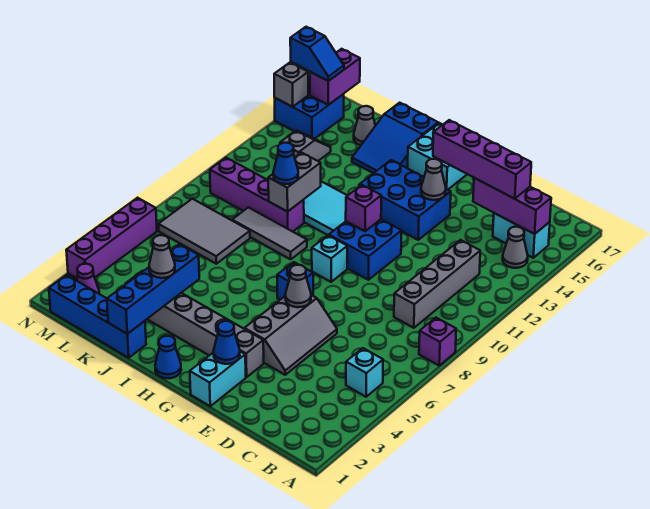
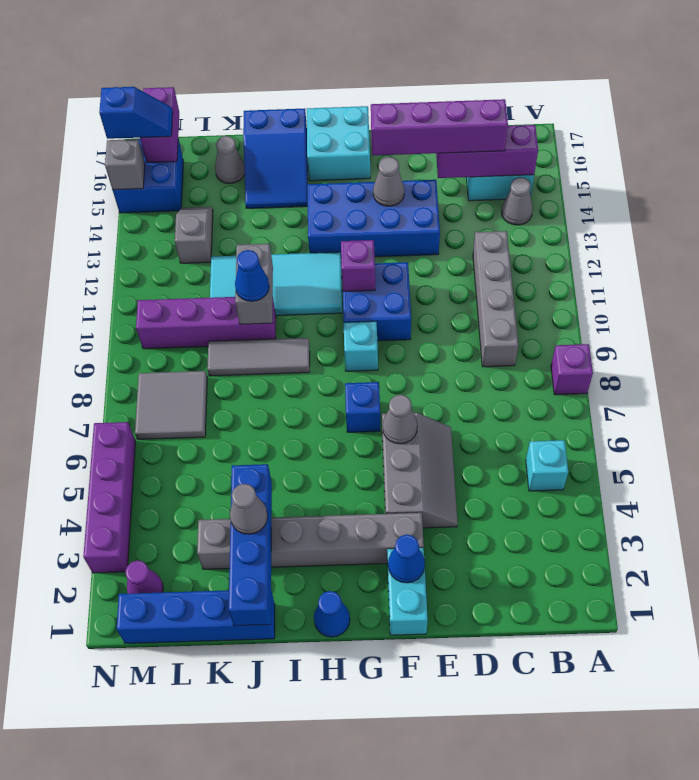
blue 2x3 brick [359,160,451,240] -> blue 2x4 brick [307,180,440,257]
grey 2x3 tile [158,199,250,264] -> grey 2x2 tile [135,371,207,439]

